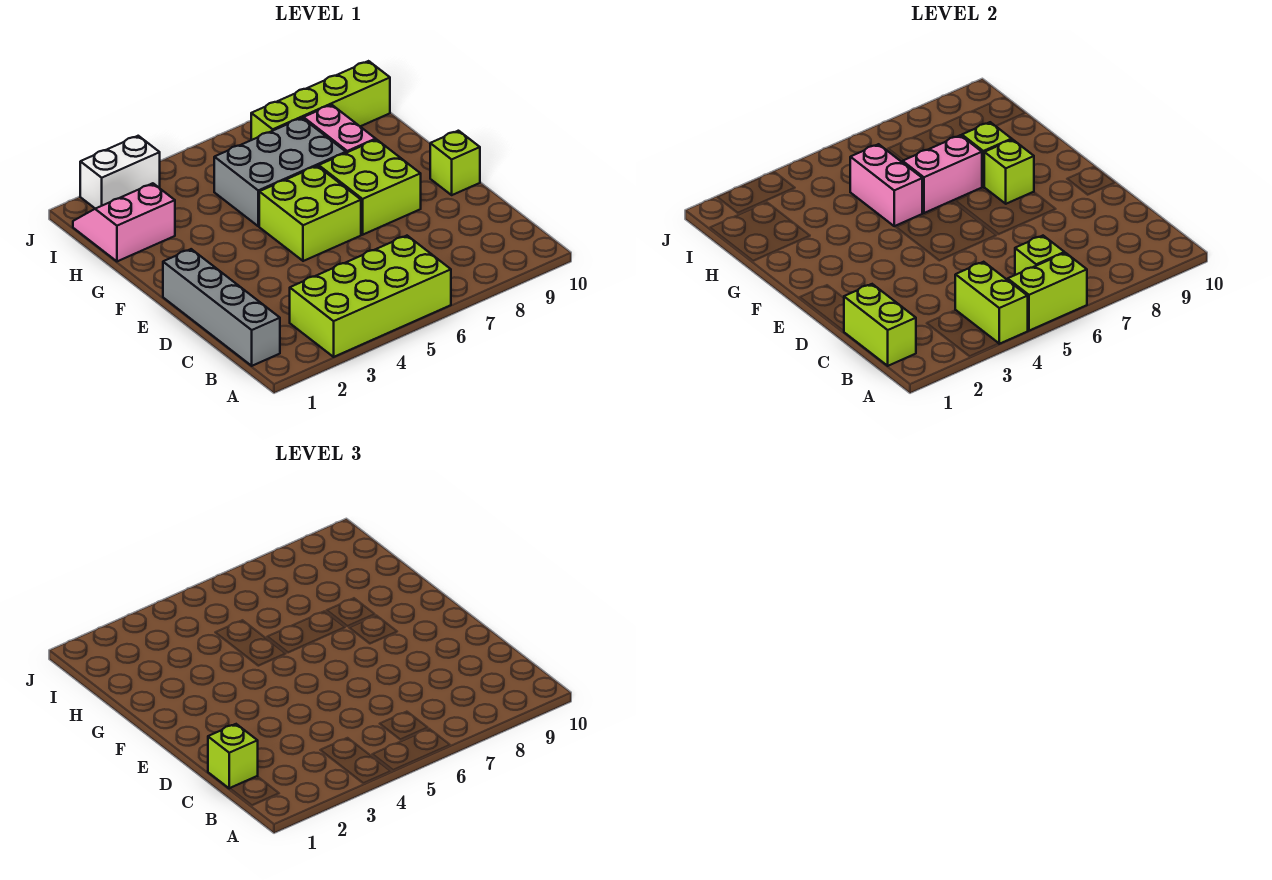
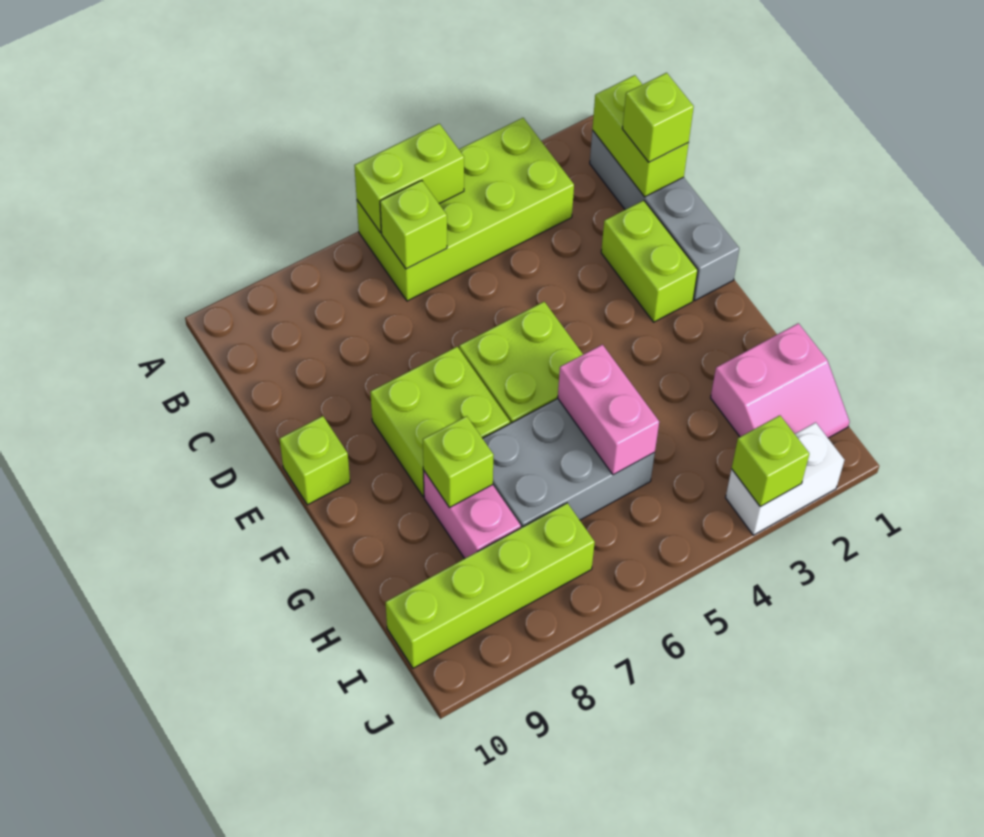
lime 1x2 brick [955,262,1028,344] -> lime 1x2 brick moved to [601,200,698,322]
lime 1x1 brick [984,140,1034,204] -> lime 1x1 brick moved to [732,415,809,507]
pink 1x2 brick [903,135,982,213] -> none

